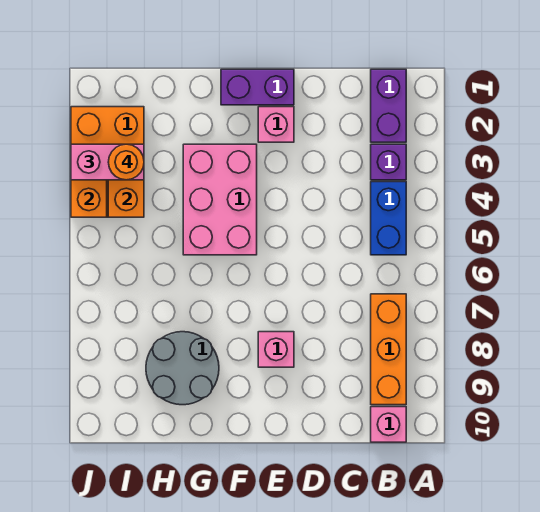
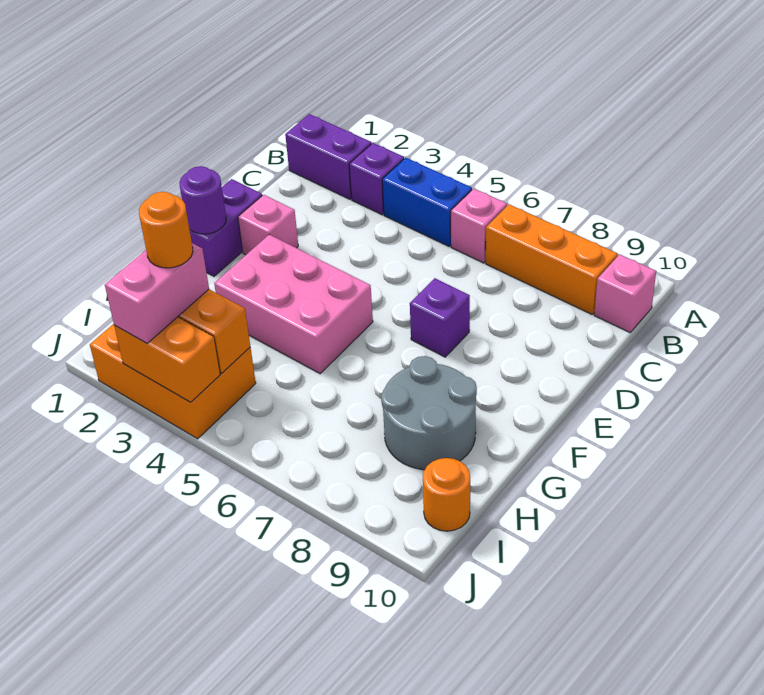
none -> purple 1x1 brick [410,278,470,357]
pink 1x1 brick [258,332,294,367] -> pink 1x1 brick moved to [451,189,507,263]
none -> purple 1x1 round brick [179,166,226,234]
none -> orange 1x1 round brick [423,458,470,531]

